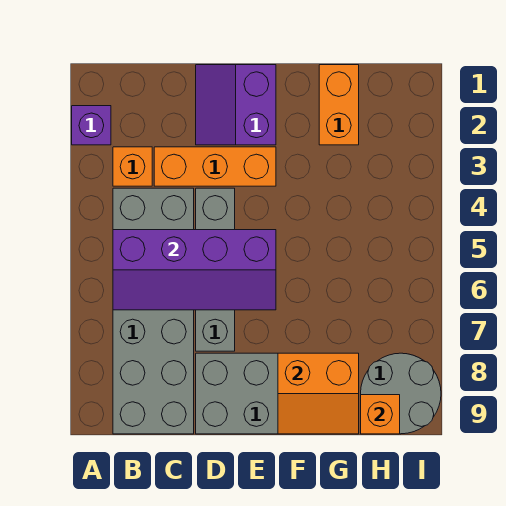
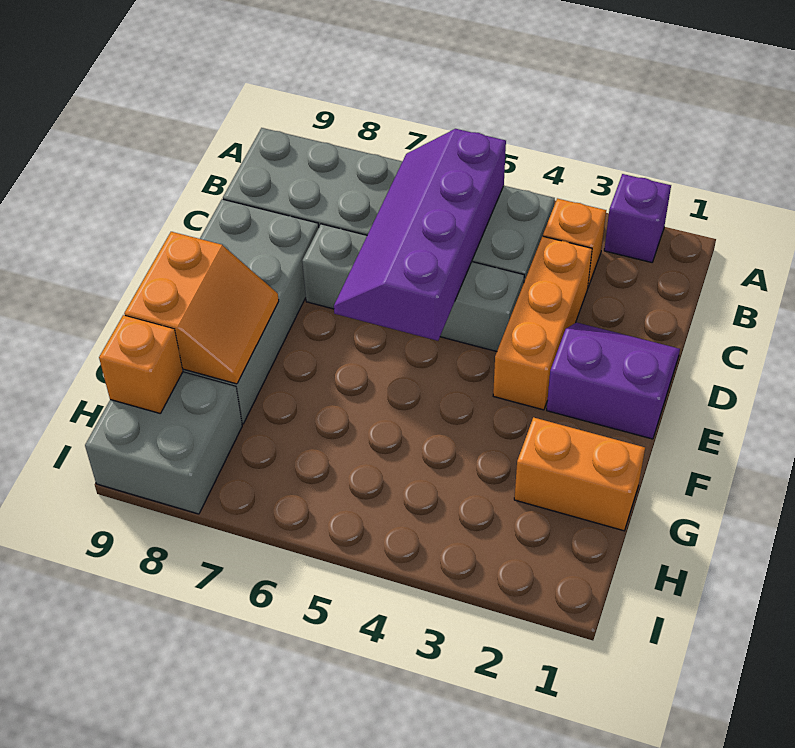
orange 2x2 slope [278,353,359,434] -> orange 2x2 slope turned to [124,232,279,384]
grey 2x2 round brick [361,353,441,434] -> grey 2x2 brick [85,372,242,514]

